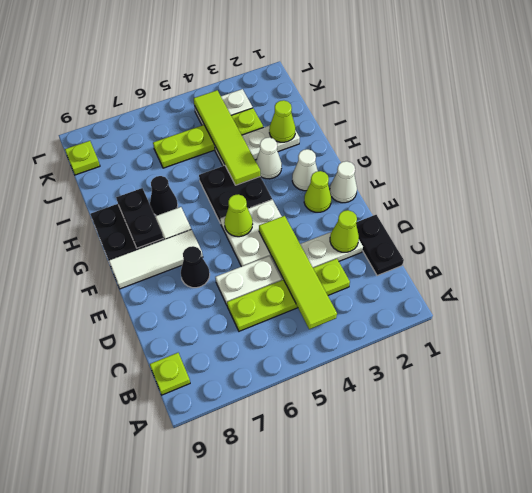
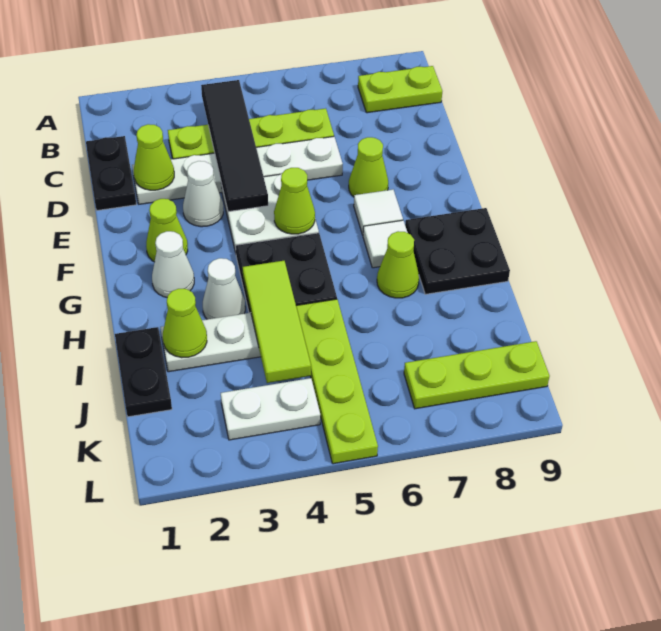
lime 1x4 tile [259,216,337,329] -> black 1x4 tile [201,80,268,212]
lime 1x1 plate [150,353,190,395] -> lime 1x2 plate [358,66,442,113]
black 1x1 cone [181,246,210,288] -> lime 1x1 cone [349,137,388,197]
white 1x1 cone [330,161,357,203] -> white 1x1 cone moved to [183,161,223,227]
white 1x3 tile [109,230,203,289] -> white 1x1 tile [354,190,403,235]
black 1x2 plate [116,188,163,248] -> black 1x2 plate moved to [115,327,172,417]
lime 1x4 tile [194,90,260,185] -> lime 1x3 tile [243,261,311,383]
black 1x1 cone [150,176,178,216] -> lime 1x1 cone [377,231,419,298]
lime 1x4 plate [153,108,263,168] -> lime 1x4 plate turned to [296,299,378,464]
lime 1x1 plate [65,141,100,175] -> lime 1x3 plate [404,341,550,409]

